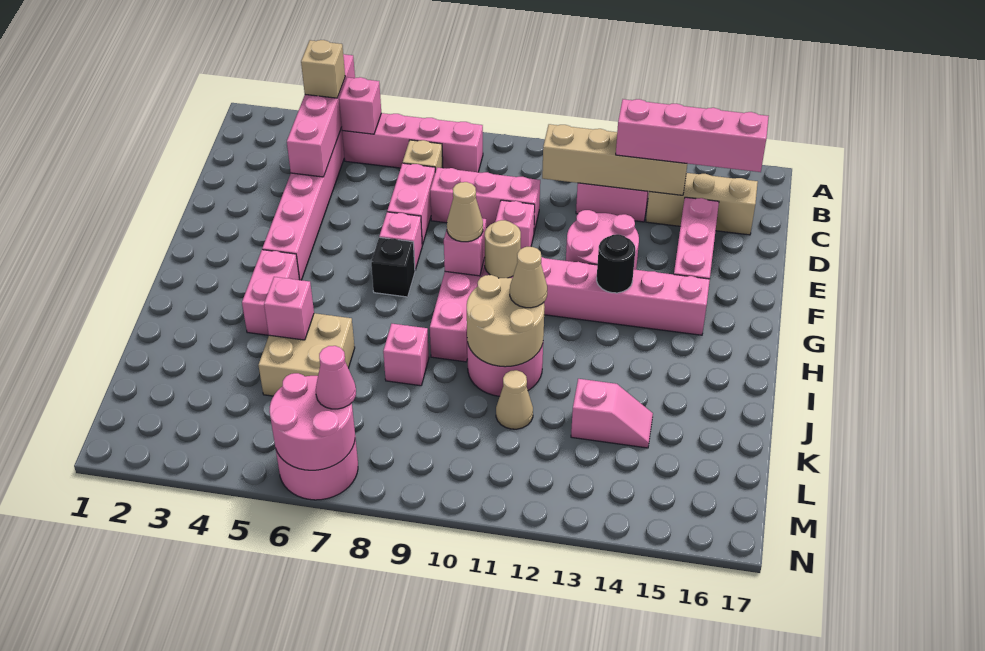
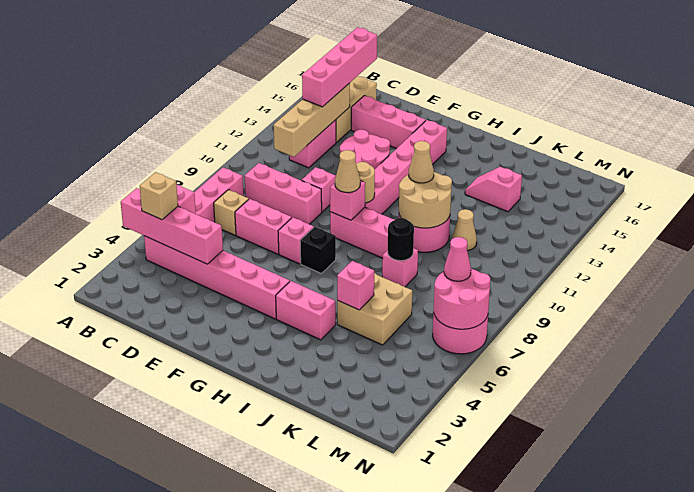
pink 1x3 brick [430,167,540,232] -> pink 1x3 brick turned to [244,163,322,224]
black 1x1 round brick [597,234,635,293] -> black 1x1 round brick moved to [388,218,414,261]
pink 1x2 slope [571,379,653,448] -> pink 1x2 slope turned to [465,167,522,212]

